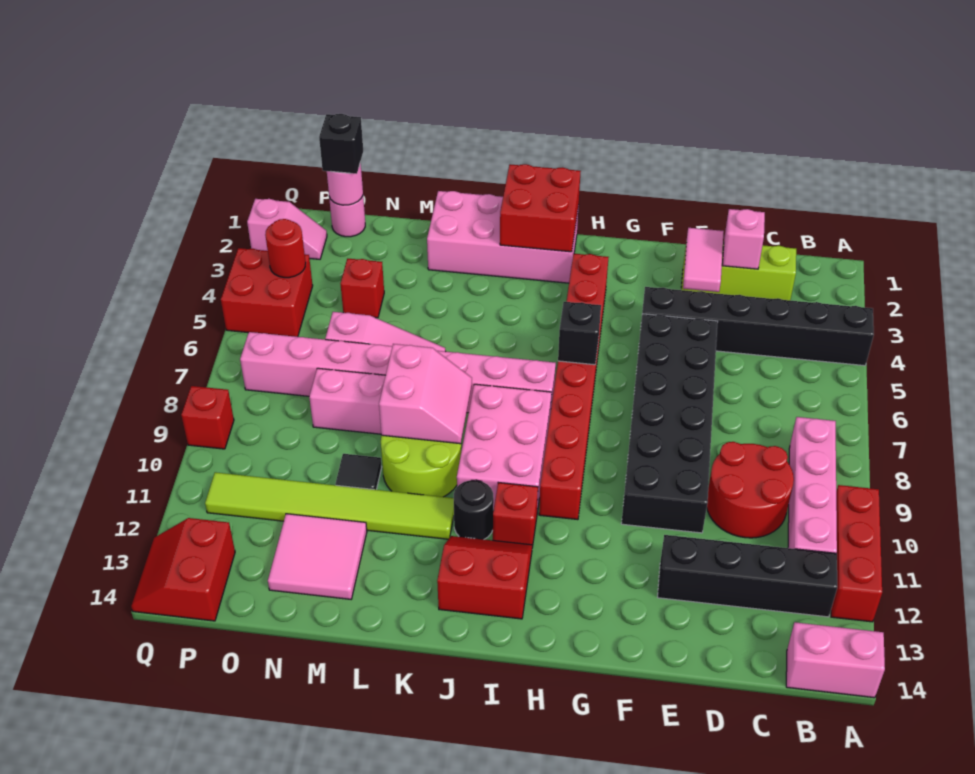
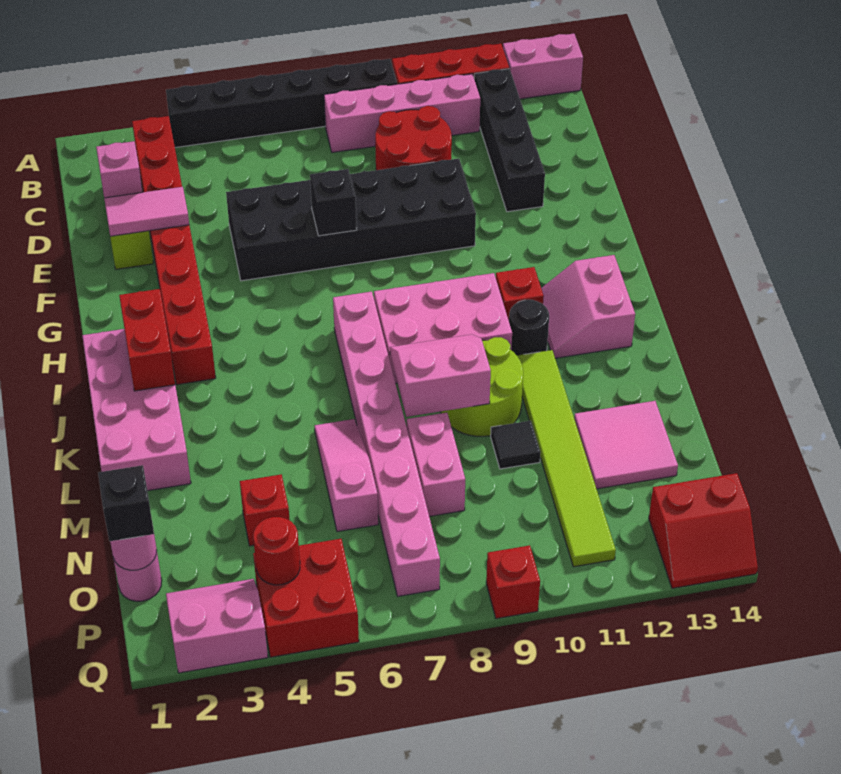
black 1x6 brick [641,287,874,366] -> black 1x6 brick turned to [166,59,397,148]
pink 1x2 brick [786,622,885,698] -> pink 1x2 brick turned to [503,34,583,99]
red 1x8 brick [539,254,608,520] -> red 1x8 brick turned to [132,116,216,385]
black 1x1 brick [558,302,601,365] -> black 1x1 brick moved to [310,169,357,236]
red 2x2 brick [500,164,581,252] -> red 1x2 brick [119,289,175,391]
red 2x2 slope [437,536,532,619] -> pink 2x2 slope [541,255,635,358]
pink 1x2 slope [247,199,327,259] -> pink 2x2 slope [166,579,268,673]

